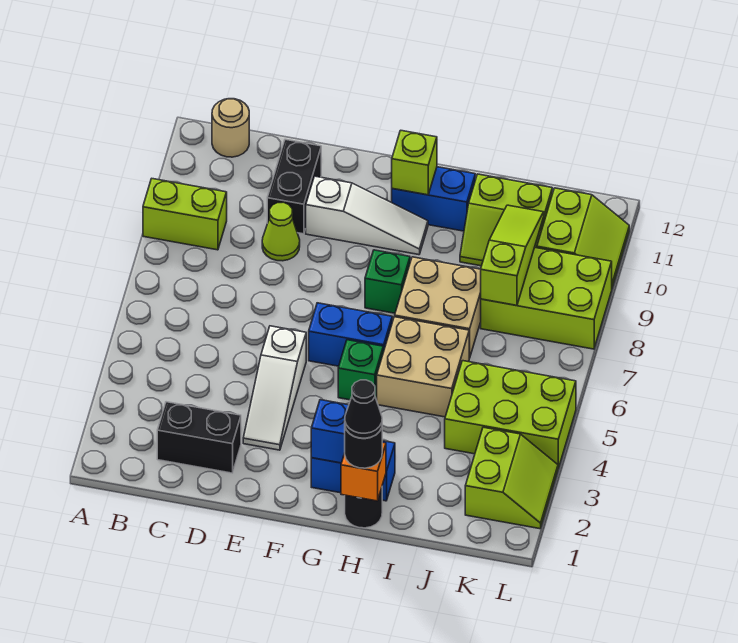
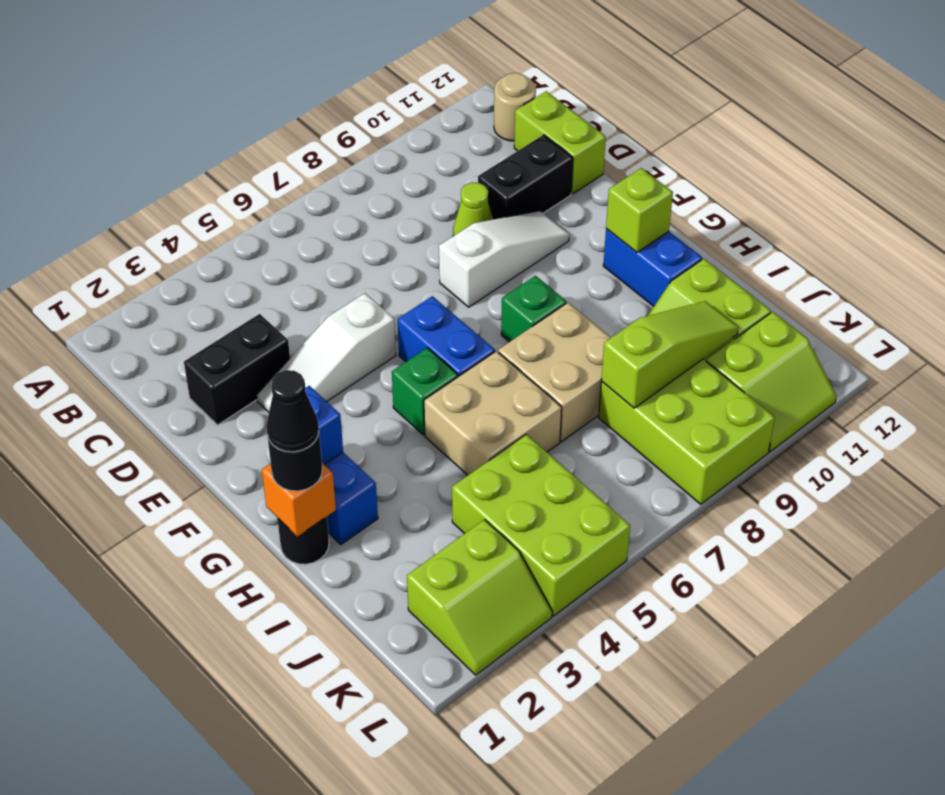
lime 1x2 brick [143,179,227,250] -> lime 1x2 brick moved to [514,91,606,194]
black 1x2 brick [157,402,241,473] -> black 1x2 brick turned to [184,314,290,425]
white 1x3 slope [306,176,428,255] -> white 1x3 slope turned to [439,211,569,307]

